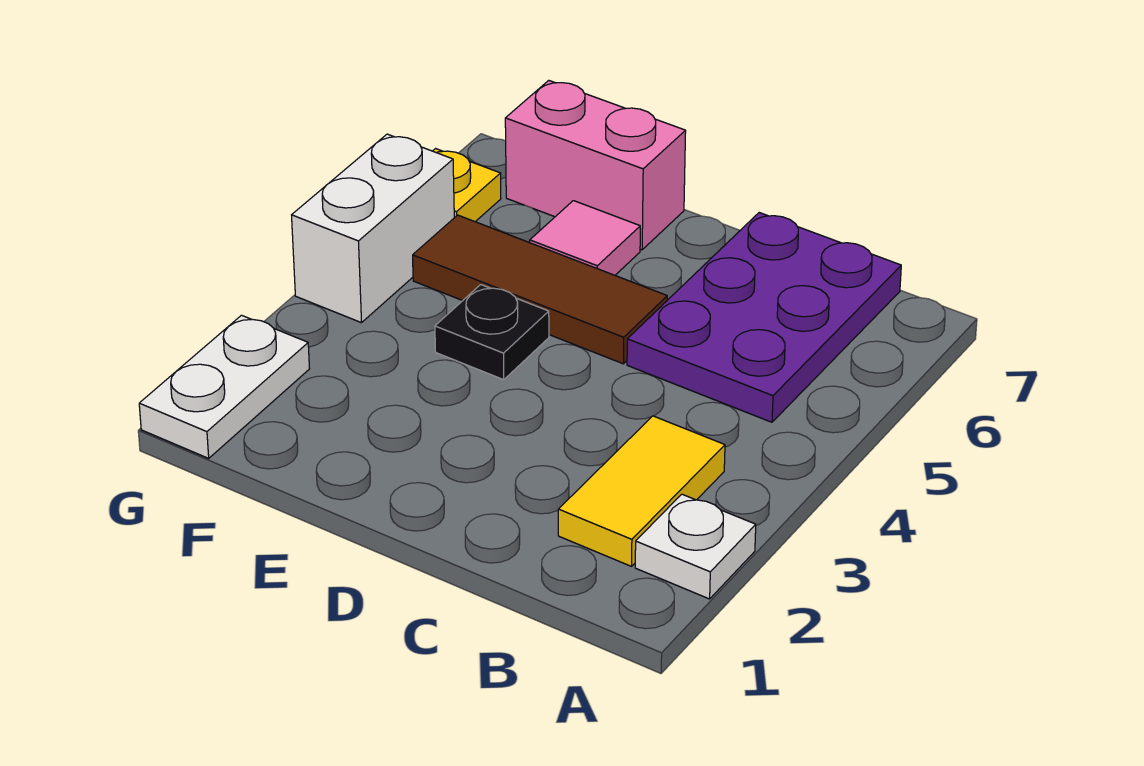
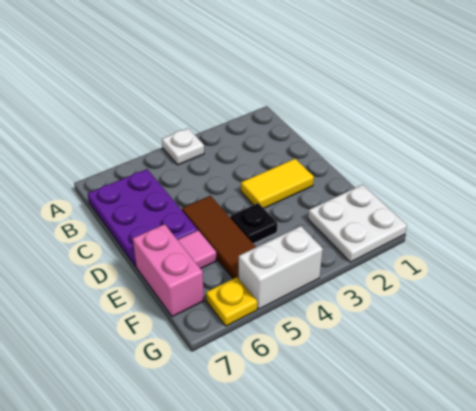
white 1x1 plate [635,494,756,599] -> white 1x1 plate moved to [162,128,204,165]
yellow 1x2 tile [558,416,725,566] -> yellow 1x2 tile moved to [241,159,314,208]
purple 2x3 plate [627,213,901,422] -> purple 2x3 plate turned to [88,169,197,266]
white 1x2 plate [139,315,310,458] -> white 2x2 plate [308,184,407,262]

